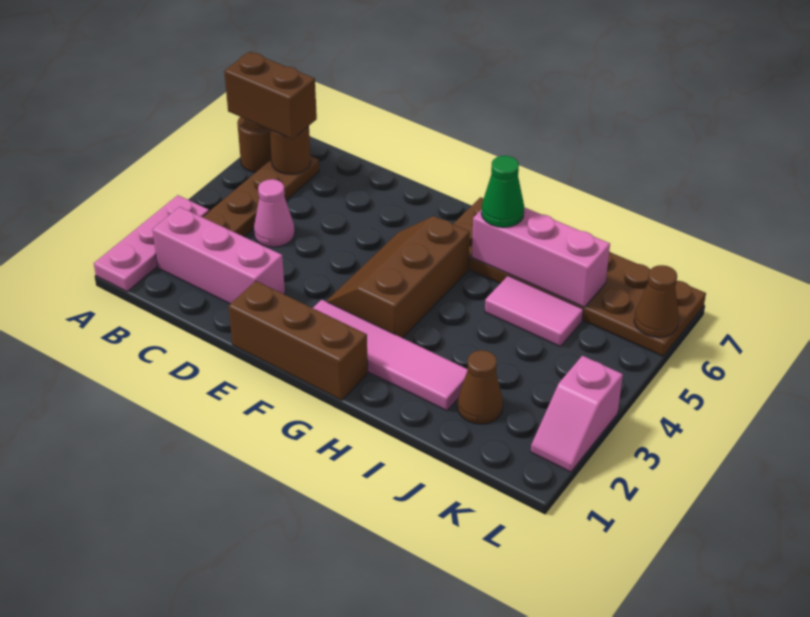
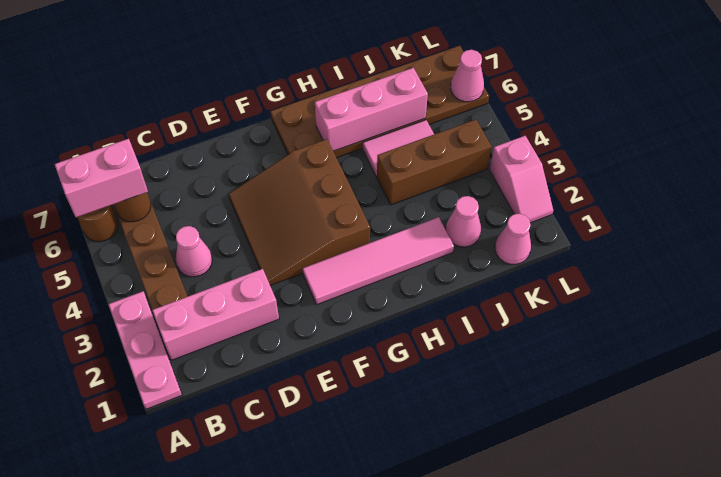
brown 1x2 brick [224,52,317,139] -> pink 1x2 brick [55,139,148,217]
brown 1x3 brick [228,281,368,400] -> brown 1x3 brick moved to [377,120,491,205]
brown 2x3 slope [326,216,470,338] -> brown 3x3 slope [229,139,370,285]
green 1x1 cone [481,156,524,227] -> none
brown 1x1 cone [458,350,503,424] -> pink 1x1 cone [446,196,481,247]
none -> pink 1x1 cone [495,214,531,264]
brown 1x1 cone [634,265,679,337] -> pink 1x1 cone [451,50,484,102]

